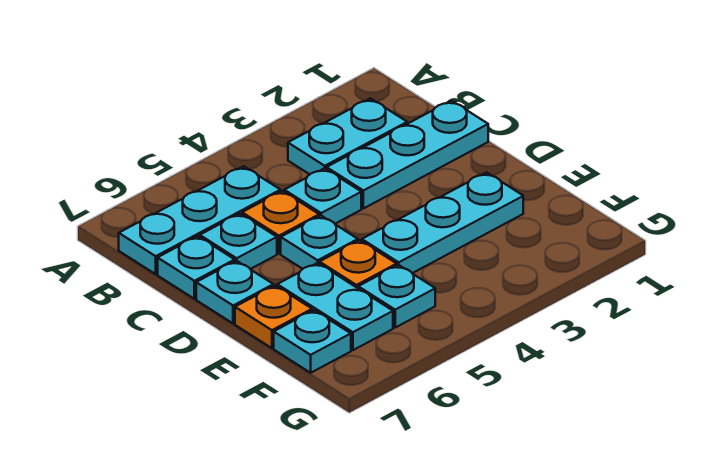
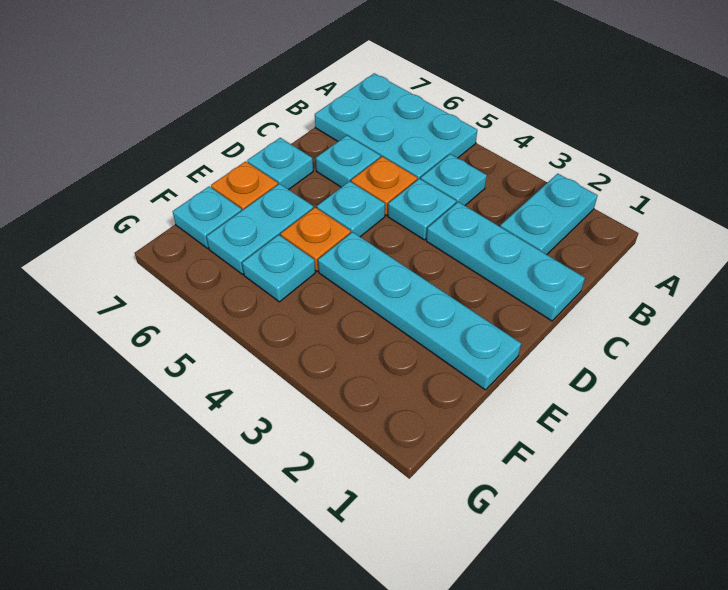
cyan 1x2 plate [288,98,407,174] -> cyan 1x2 plate turned to [500,174,598,255]
cyan 1x3 plate [119,166,280,274] -> cyan 2x3 plate [315,73,477,180]
cyan 1x1 plate [158,236,235,299] -> cyan 1x1 plate moved to [421,154,487,206]
cyan 1x3 plate [362,172,523,273] -> cyan 1x4 plate [318,232,521,390]

